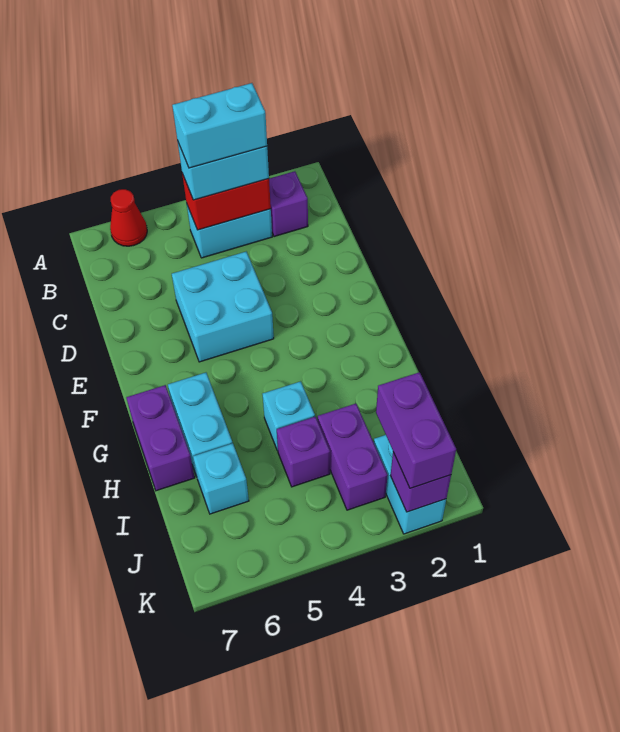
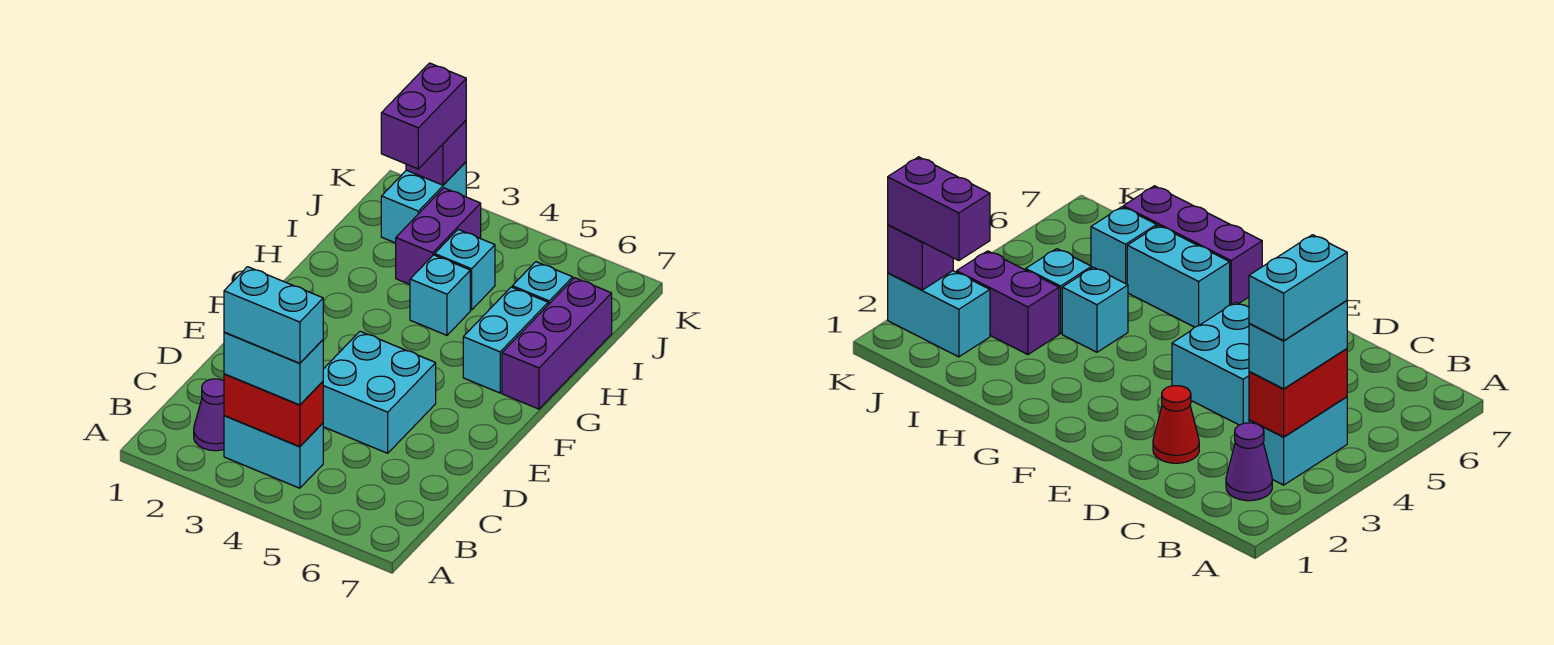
red 1x1 cone [110,189,147,246] -> red 1x1 cone moved to [1153,386,1199,463]
purple 1x1 brick [269,171,308,237] -> purple 1x1 cone [194,379,224,451]
purple 1x2 brick [126,385,195,491] -> purple 1x3 brick [502,278,612,409]
purple 1x1 brick [277,417,330,487] -> cyan 1x1 brick [435,230,495,310]

